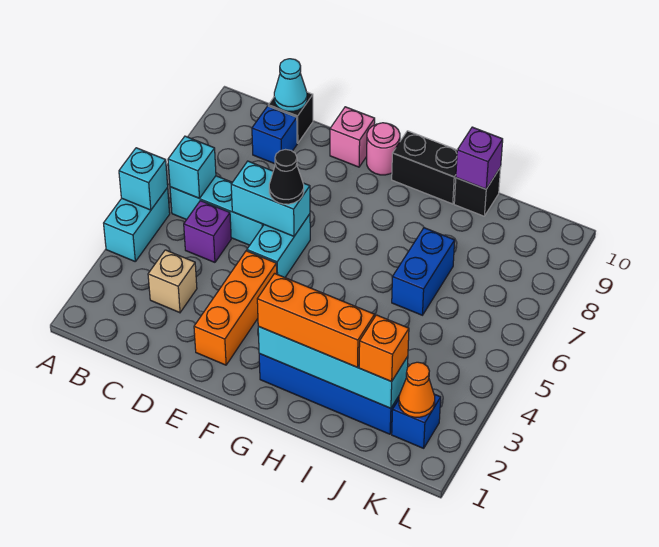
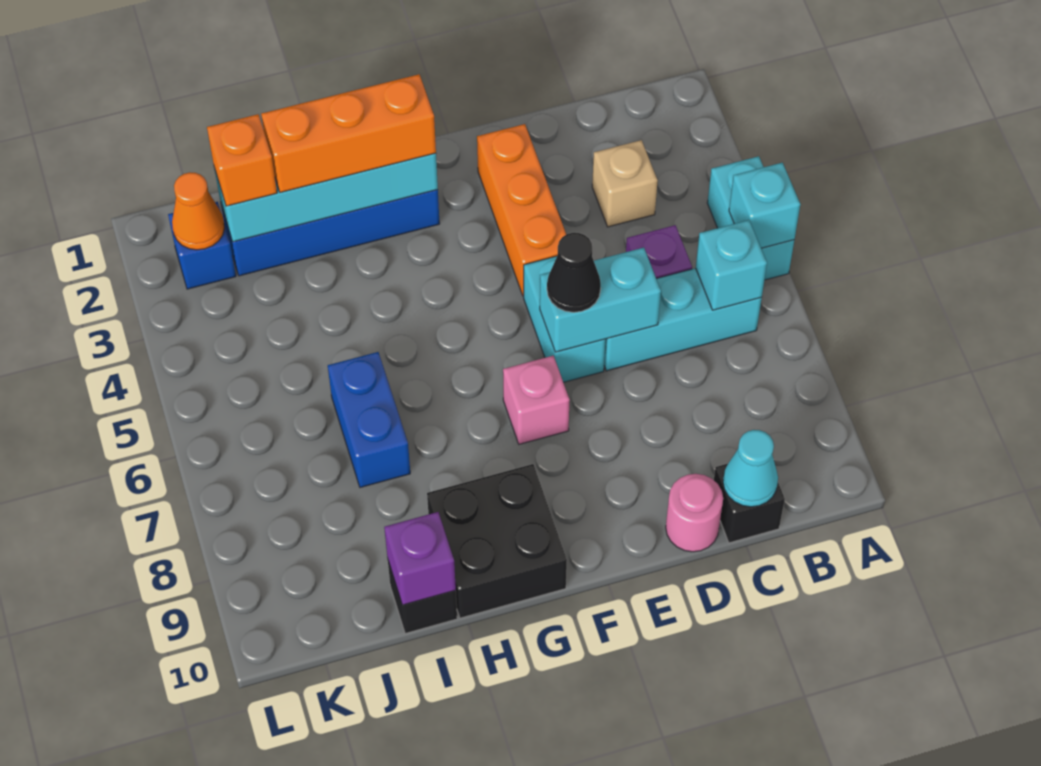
blue 1x1 brick [252,106,297,164] -> none
pink 1x1 brick [330,107,375,167] -> pink 1x1 brick moved to [503,356,570,444]
pink 1x1 round brick [367,123,400,175] -> pink 1x1 round brick moved to [666,474,723,552]
black 1x2 brick [392,131,457,204] -> black 2x2 brick [427,464,567,618]

